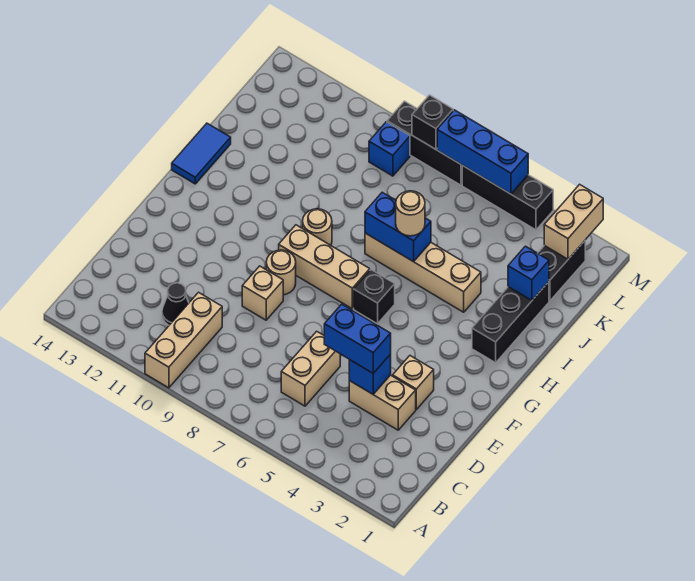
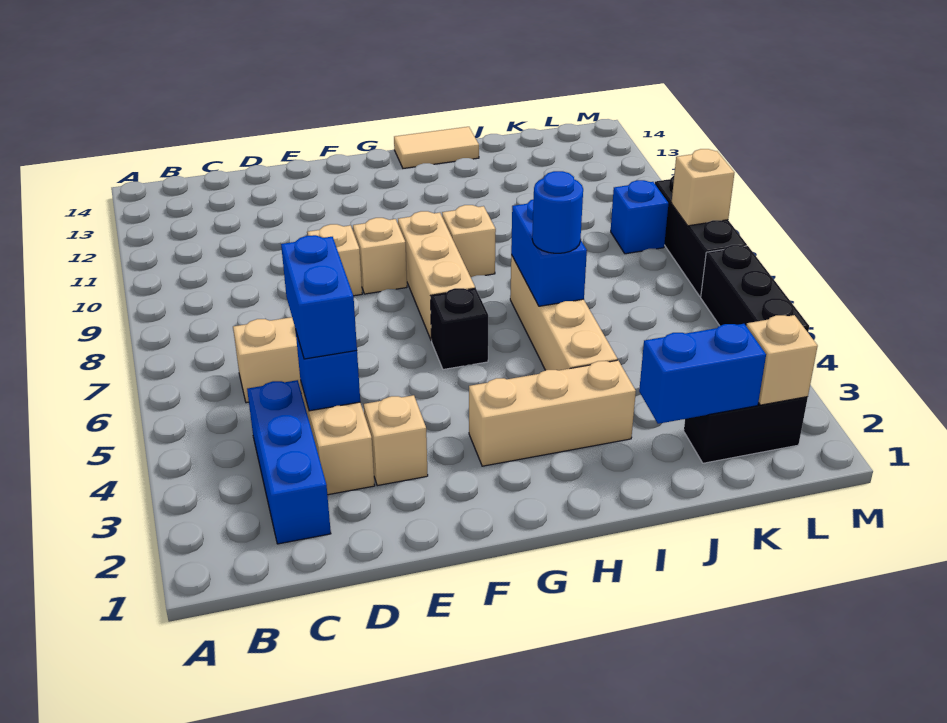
tan 1x3 brick [145,292,222,388] -> tan 1x3 brick moved to [469,360,636,466]
black 1x1 cone [162,283,189,325] -> none
tan 1x1 round brick [266,250,296,295] -> tan 1x1 brick [353,218,407,294]
black 1x3 brick [472,282,549,363] -> none
tan 1x1 round brick [303,209,332,245] -> tan 1x1 brick [442,205,496,277]
blue 1x2 tile [172,123,231,184] -> tan 1x2 tile [394,127,479,168]
tan 1x1 round brick [396,191,425,236] -> blue 1x1 round brick [532,171,583,253]
blue 1x1 brick [508,246,549,300] -> blue 1x2 brick [639,324,766,424]
tan 1x2 brick [544,184,603,259] -> tan 1x1 brick [746,315,818,405]
blue 1x3 brick [437,110,528,194] -> blue 1x3 brick moved to [247,380,331,544]
black 1x1 brick [412,95,453,149] -> tan 1x1 brick [671,149,735,226]

